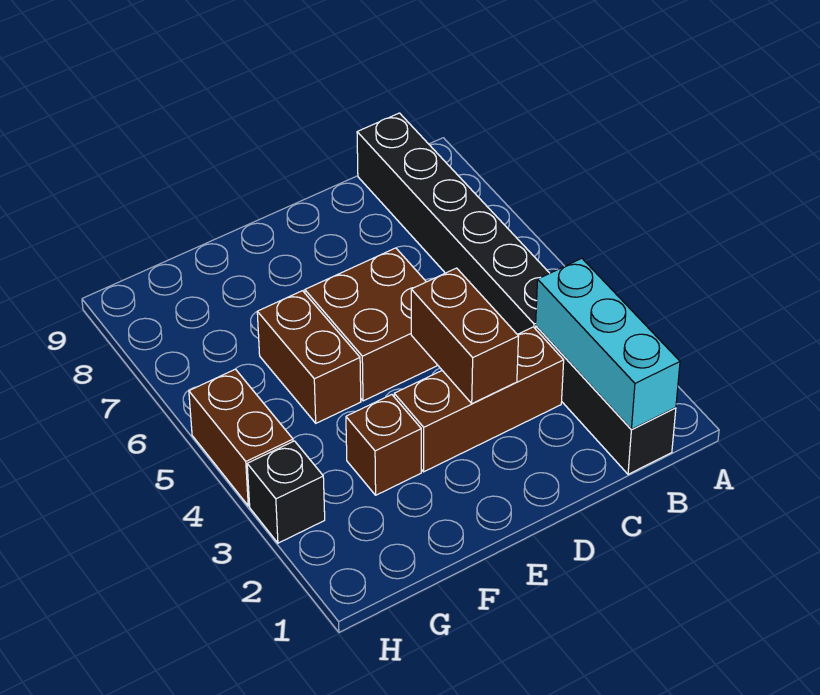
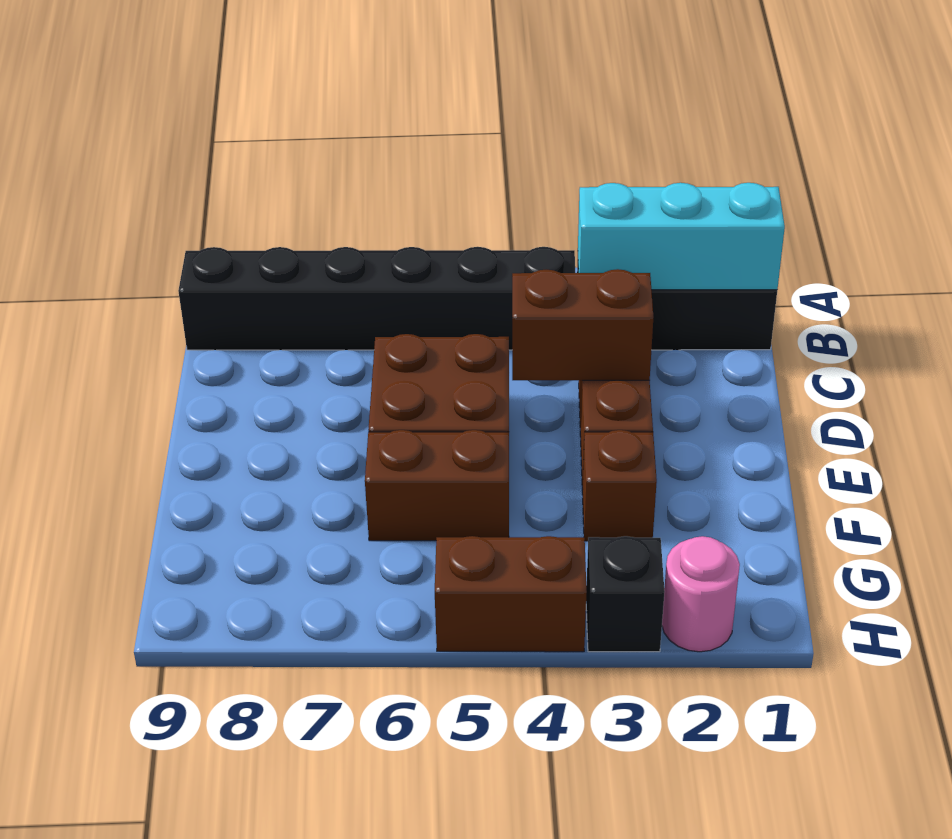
none -> pink 1x1 round brick [662,536,740,652]

